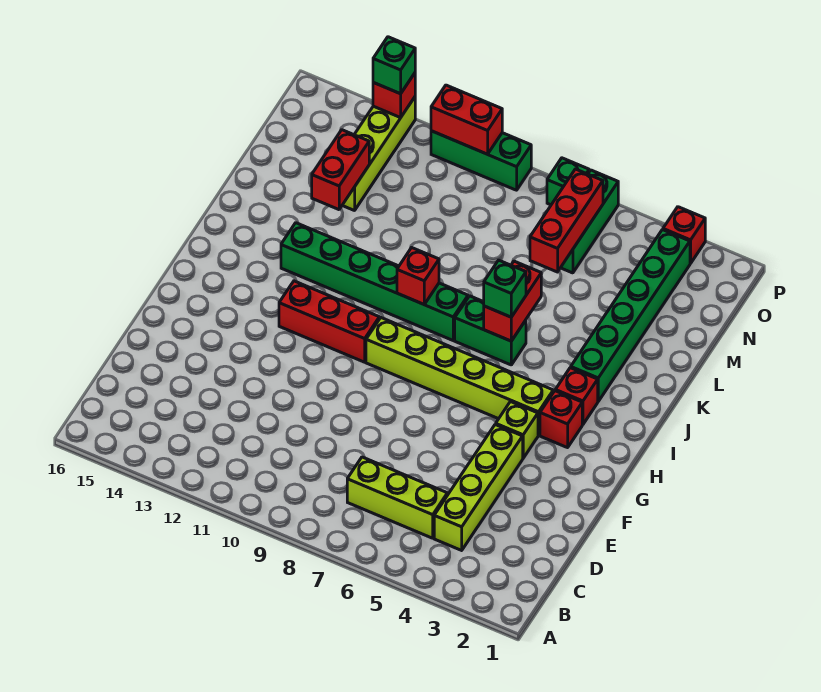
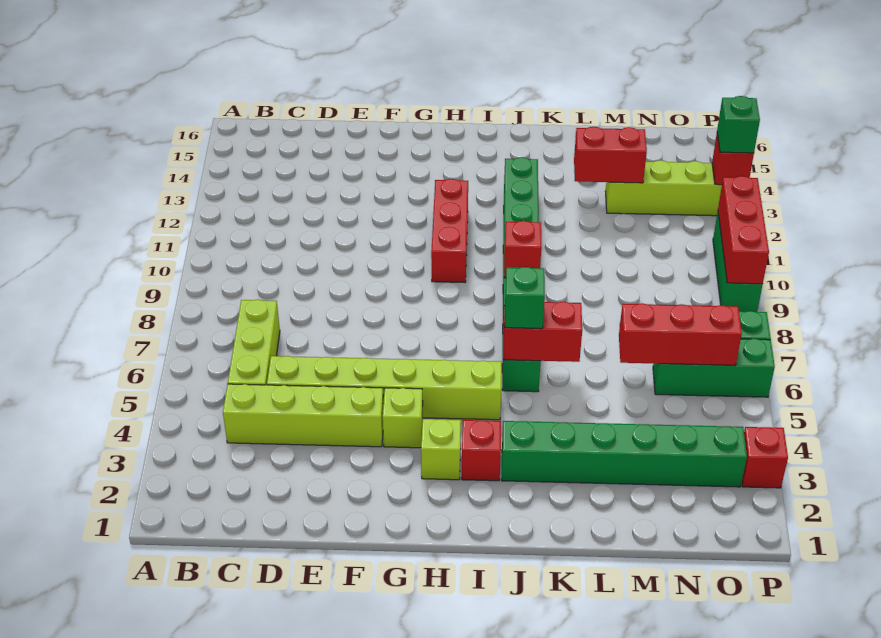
red 1x1 brick [540,391,582,448] -> lime 1x1 brick [421,419,461,480]
lime 1x6 brick [366,318,553,435] -> lime 1x6 brick turned to [267,356,502,420]
red 1x2 brick [431,85,502,154] -> red 1x3 brick [718,176,769,284]

